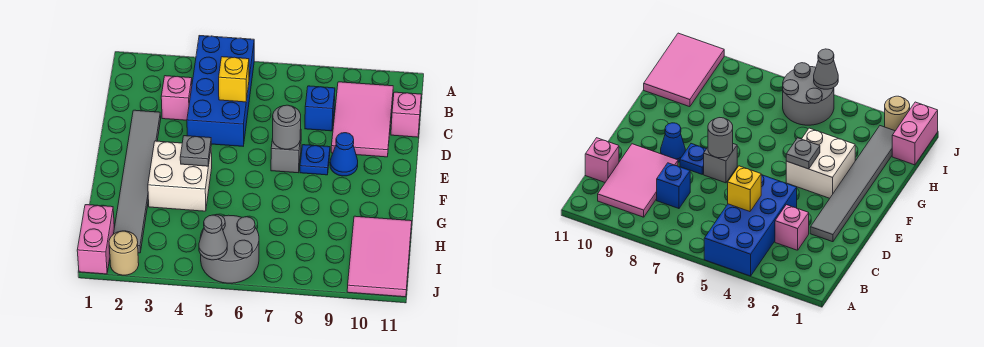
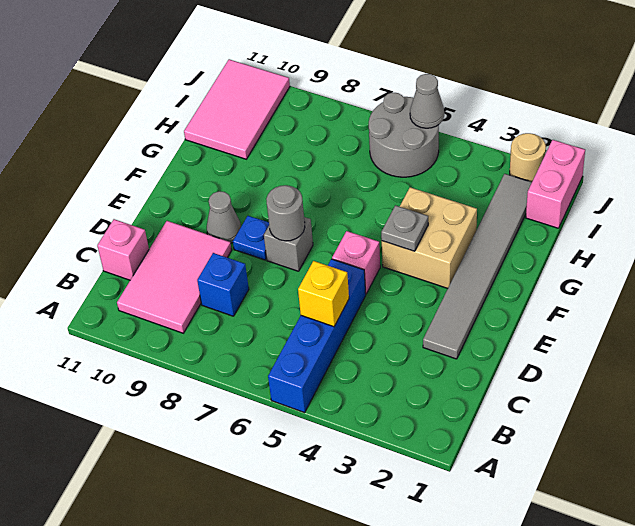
blue 2x4 brick [187,36,254,146] -> blue 1x4 brick [268,259,366,413]
pink 1x1 brick [161,76,192,120] -> pink 1x1 brick moved to [332,231,380,294]
blue 1x1 cone [330,133,358,176] -> grey 1x1 cone [207,191,241,243]
white 2x2 brick [148,141,212,211] -> tan 2x2 brick [382,187,477,288]

